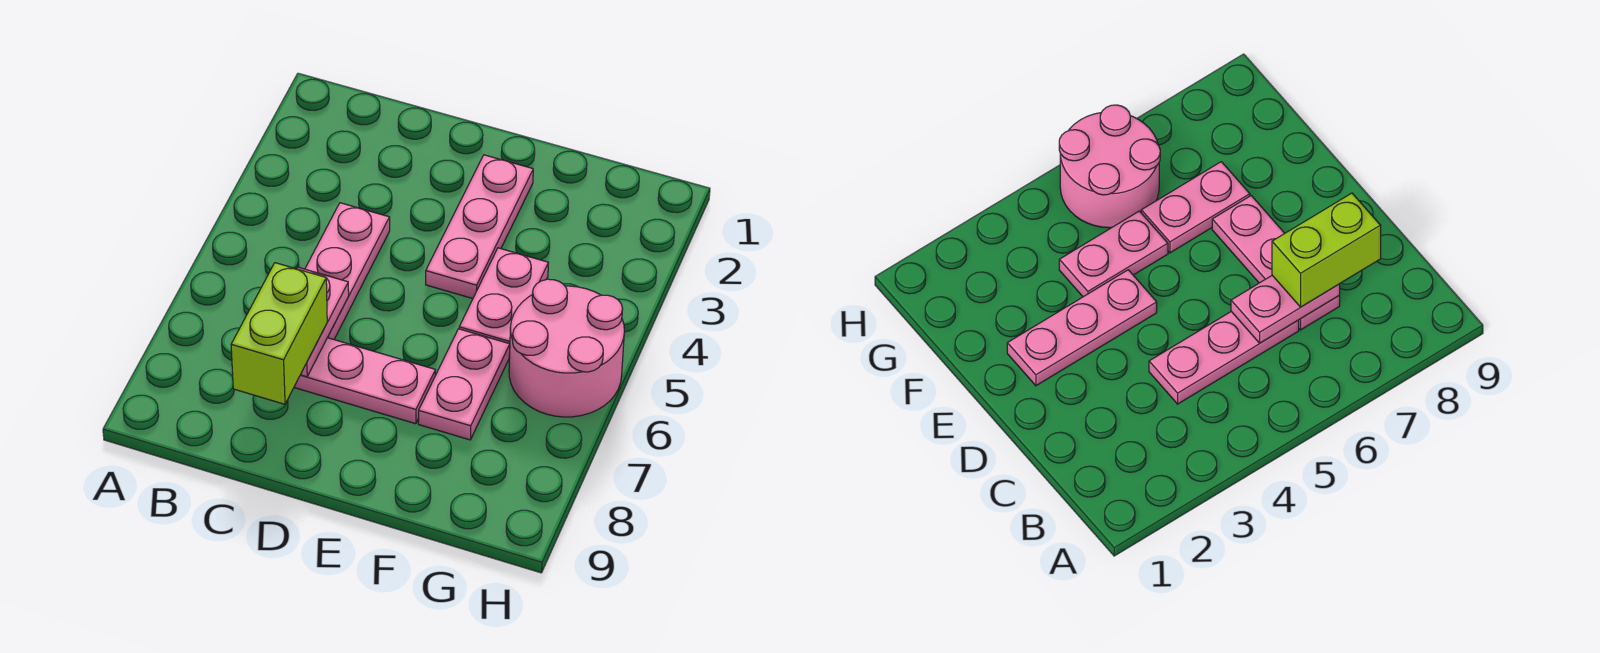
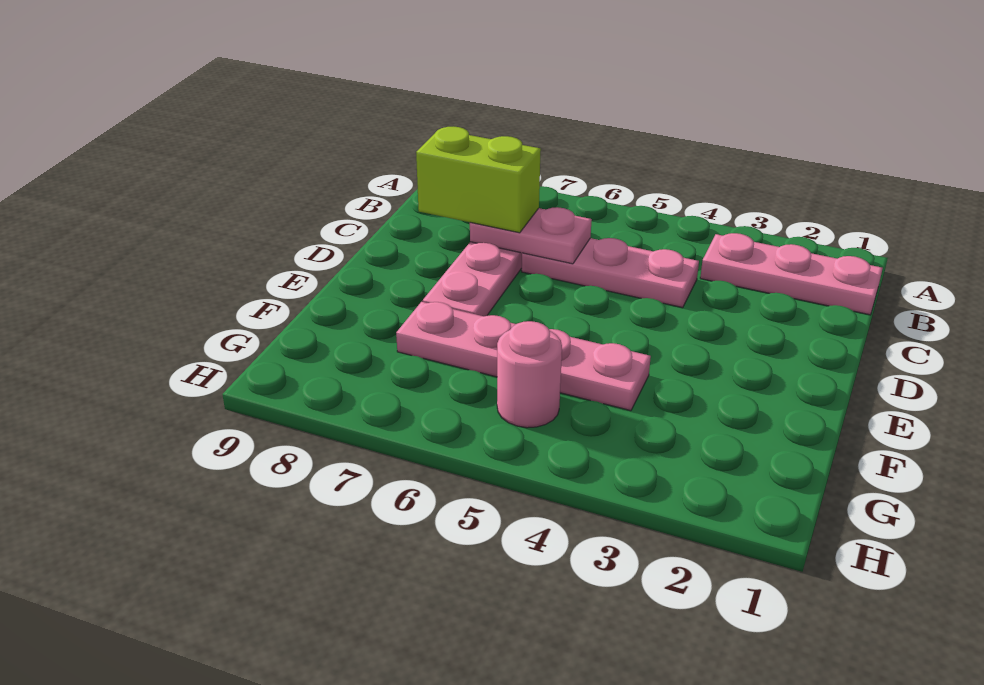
pink 1x3 plate [426,155,533,299] -> pink 1x3 plate moved to [700,233,883,315]
pink 2x2 round brick [509,279,624,417] -> pink 1x1 round brick [497,321,562,428]

